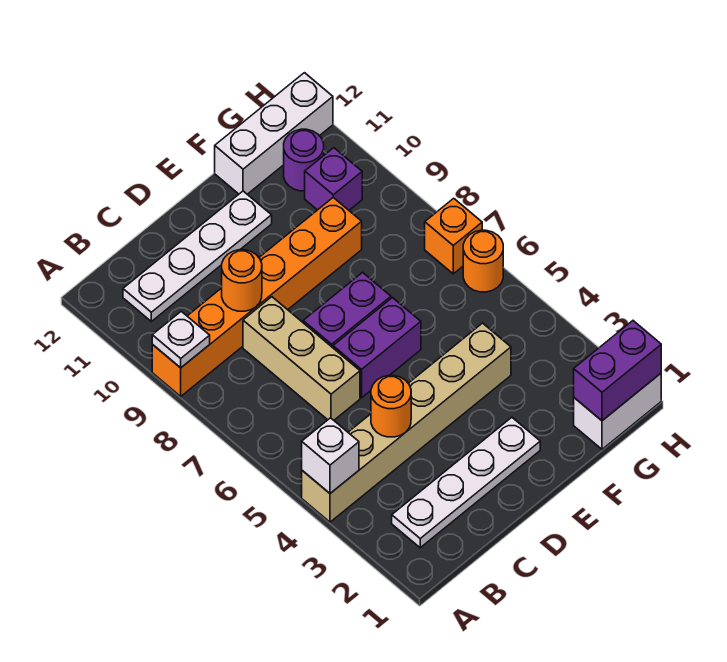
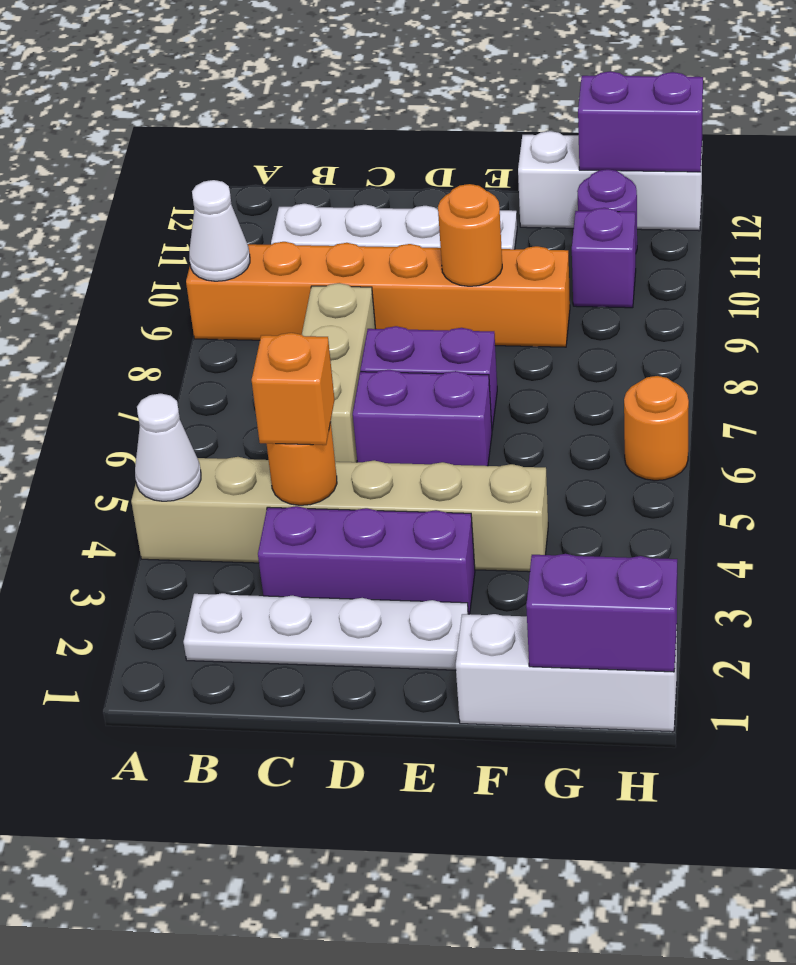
white 1x1 brick [302,418,359,493] -> white 1x1 cone [135,394,201,501]
white 1x1 plate [152,311,210,368] -> white 1x1 cone [189,180,250,281]
none -> purple 1x3 brick [258,506,475,614]
orange 1x1 round brick [222,250,262,311] -> orange 1x1 round brick moved to [438,184,502,286]
white 1x2 brick [574,373,661,449] -> white 1x3 brick [456,614,677,732]
none -> purple 1x2 brick [578,71,703,172]
orange 1x1 brick [425,198,482,274] -> orange 1x1 brick moved to [252,333,334,445]

